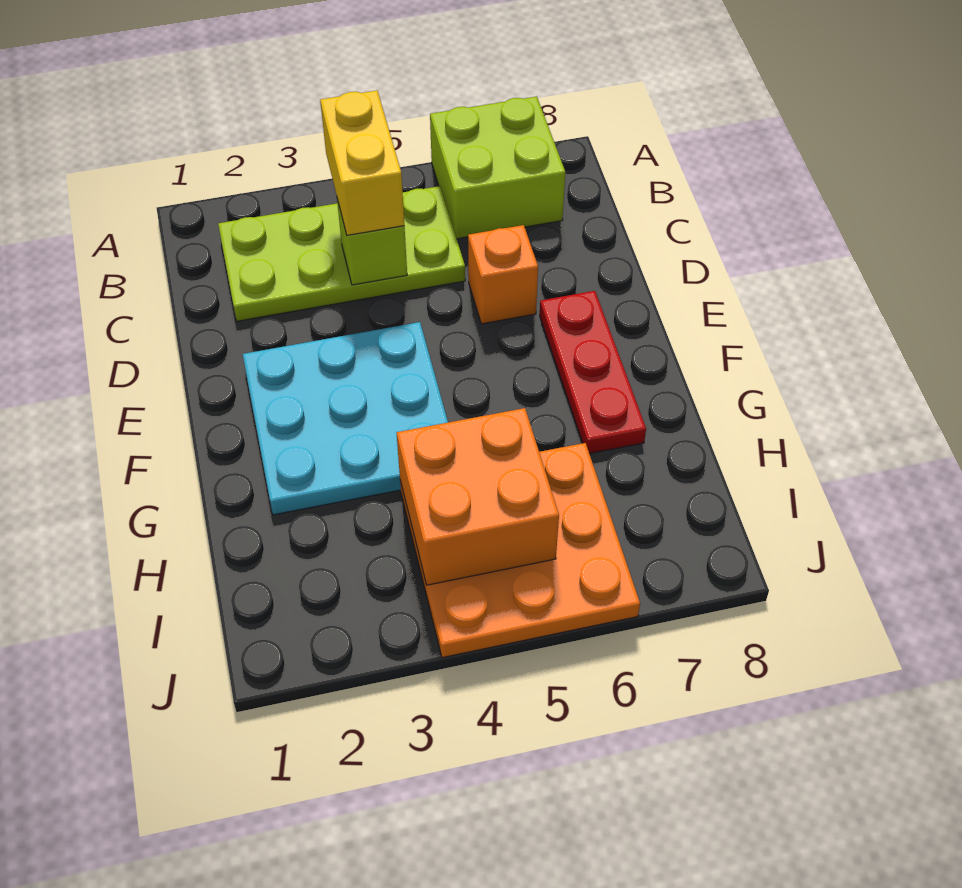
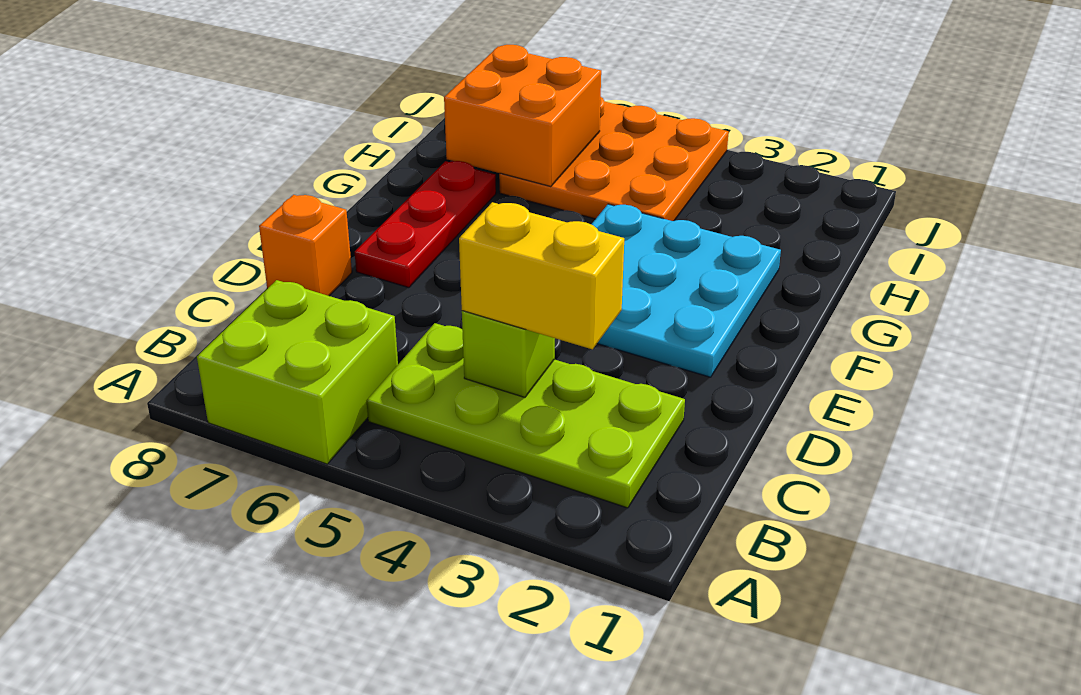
yellow 1x2 brick [320,91,404,235] -> yellow 1x2 brick turned to [459,202,624,349]
orange 1x1 brick [468,225,538,324] -> orange 1x1 brick moved to [259,195,352,296]
orange 2x2 brick [397,408,559,585] -> orange 2x2 brick moved to [444,45,601,187]

